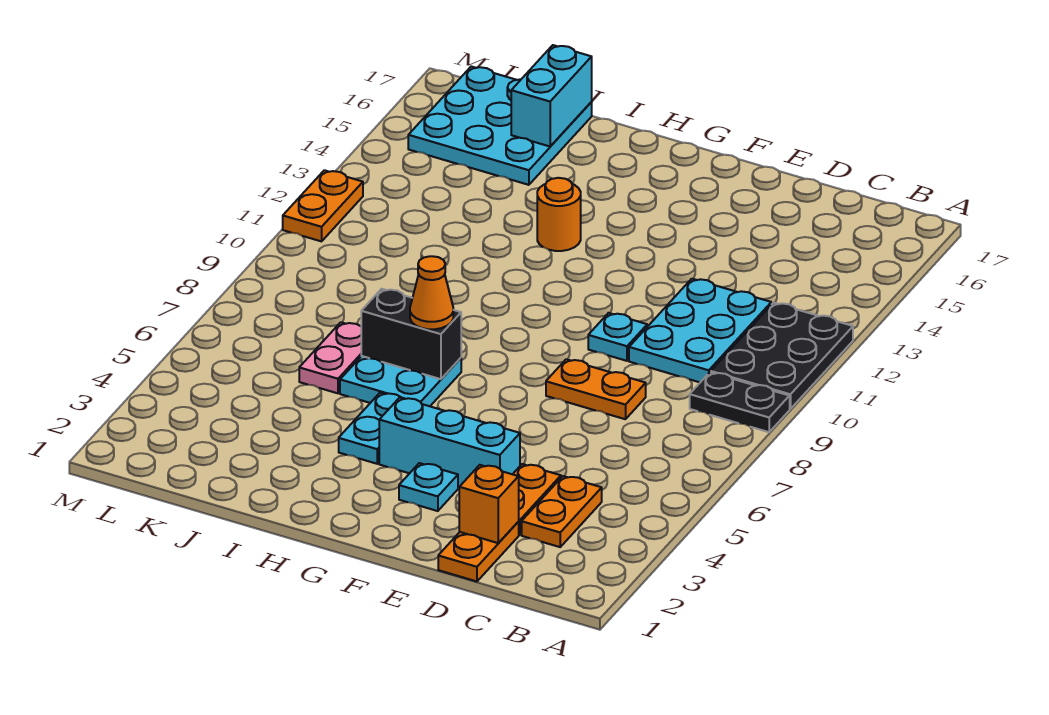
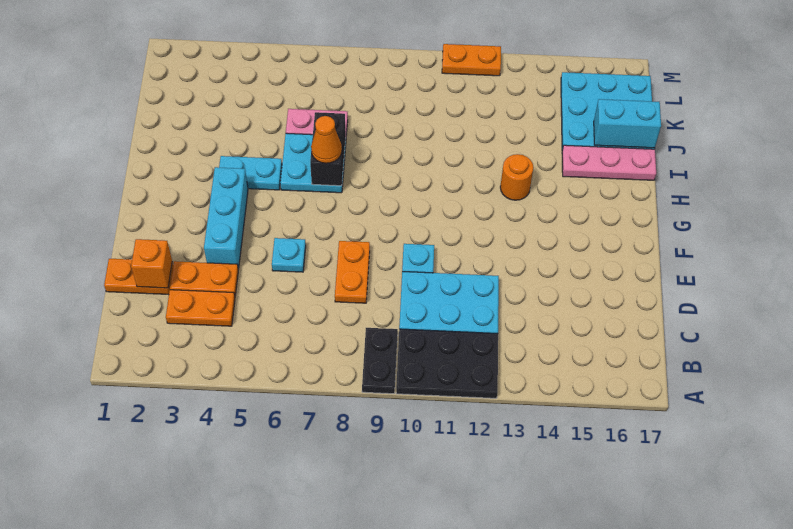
cyan 1x1 plate [399,463,458,511] -> cyan 1x1 plate moved to [272,238,306,272]
none -> pink 1x3 plate [562,145,656,180]

